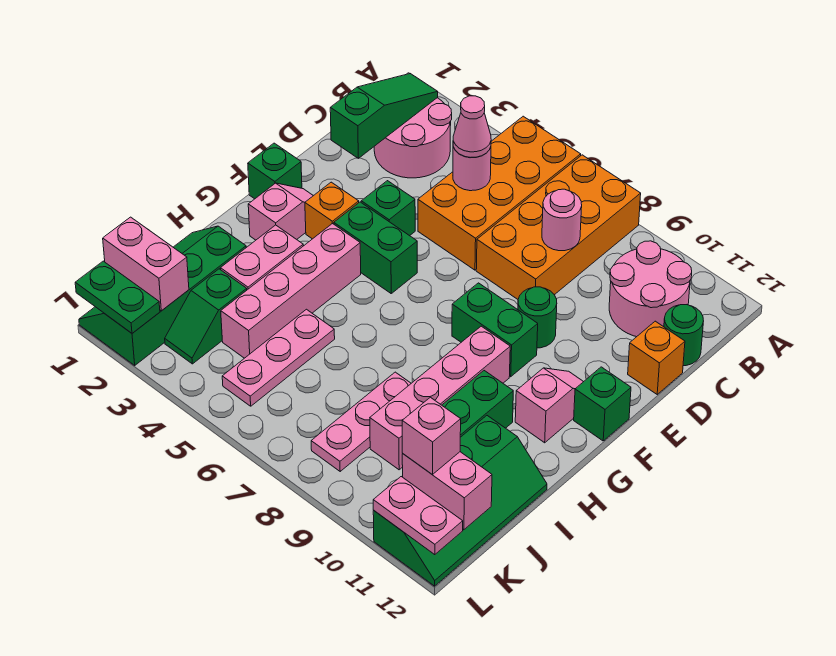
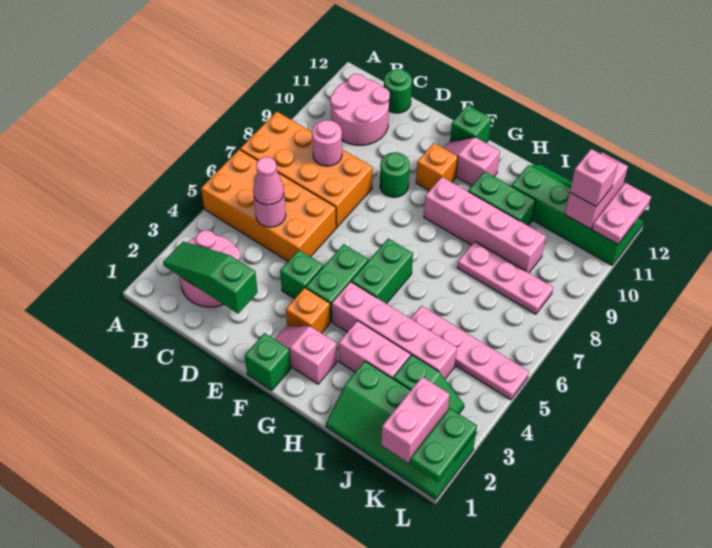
orange 1x1 brick [628,321,685,394] -> orange 1x1 brick moved to [416,143,458,191]
green 1x2 brick [452,283,538,377] -> green 1x2 brick moved to [351,238,413,304]
pink 1x3 plate [222,309,335,406] -> pink 1x4 plate [411,306,529,400]

